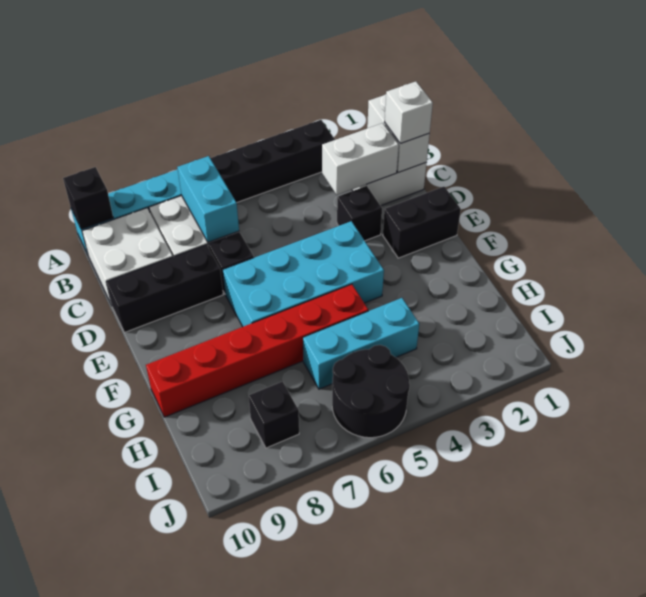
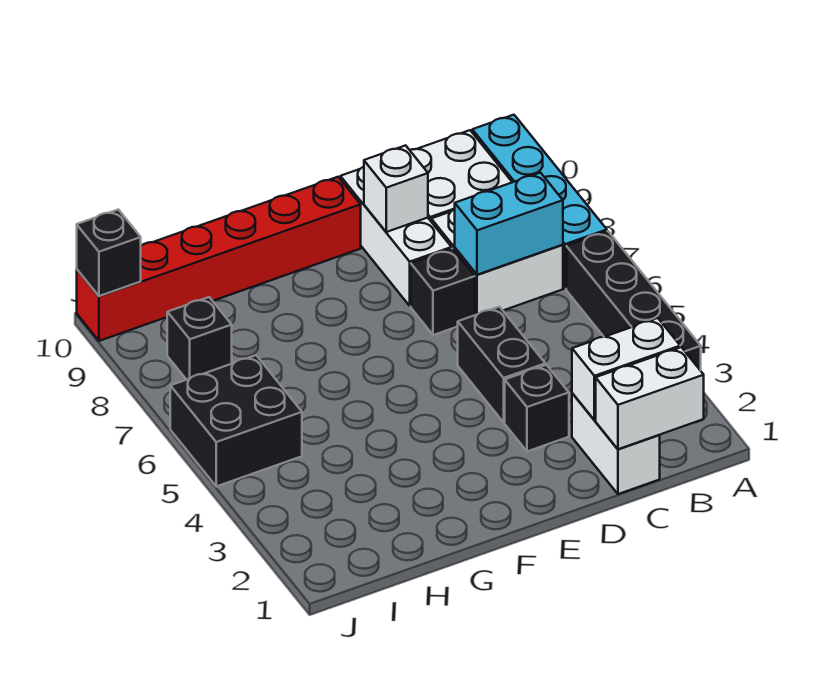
black 1x1 brick [63,167,113,229] -> black 1x1 brick moved to [77,210,141,296]
white 1x1 brick [385,82,433,144] -> white 1x1 brick moved to [364,145,428,232]
white 1x2 brick [322,123,399,195] -> white 1x2 brick turned to [572,318,680,420]
black 1x3 brick [106,245,223,333] -> white 1x3 brick [340,167,452,306]
black 1x2 brick [383,187,461,258] -> black 1x2 brick moved to [458,307,545,422]
cyan 2x4 brick [223,221,384,327] -> none
red 1x6 brick [146,284,368,417] -> red 1x6 brick turned to [77,177,361,341]
cyan 1x3 brick [303,298,419,389] -> none
black 2x2 round brick [332,345,410,438] -> black 2x2 brick [170,355,302,486]

